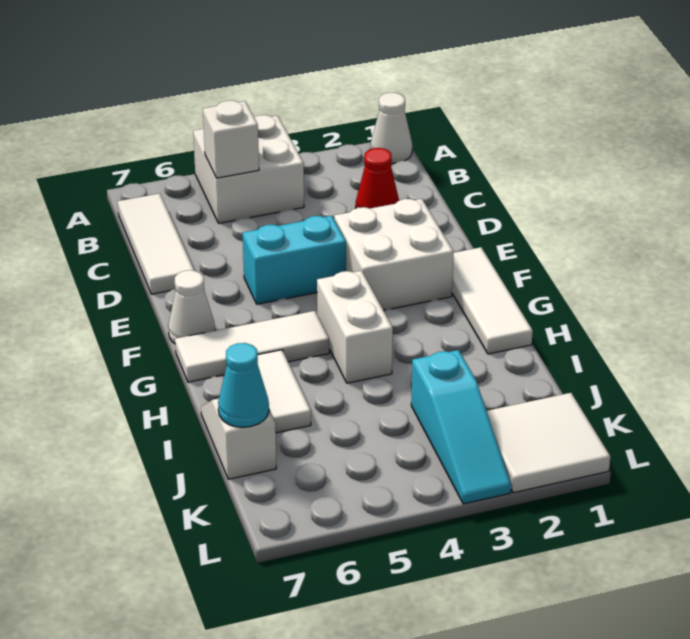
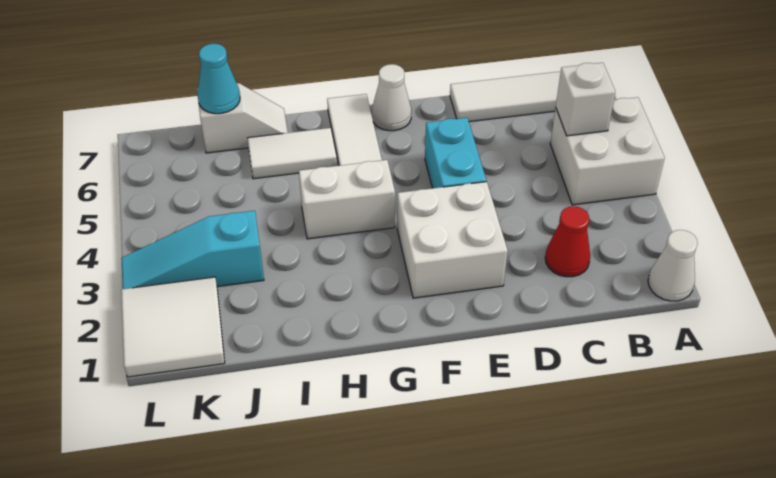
white 1x3 tile [452,247,533,354] -> none

